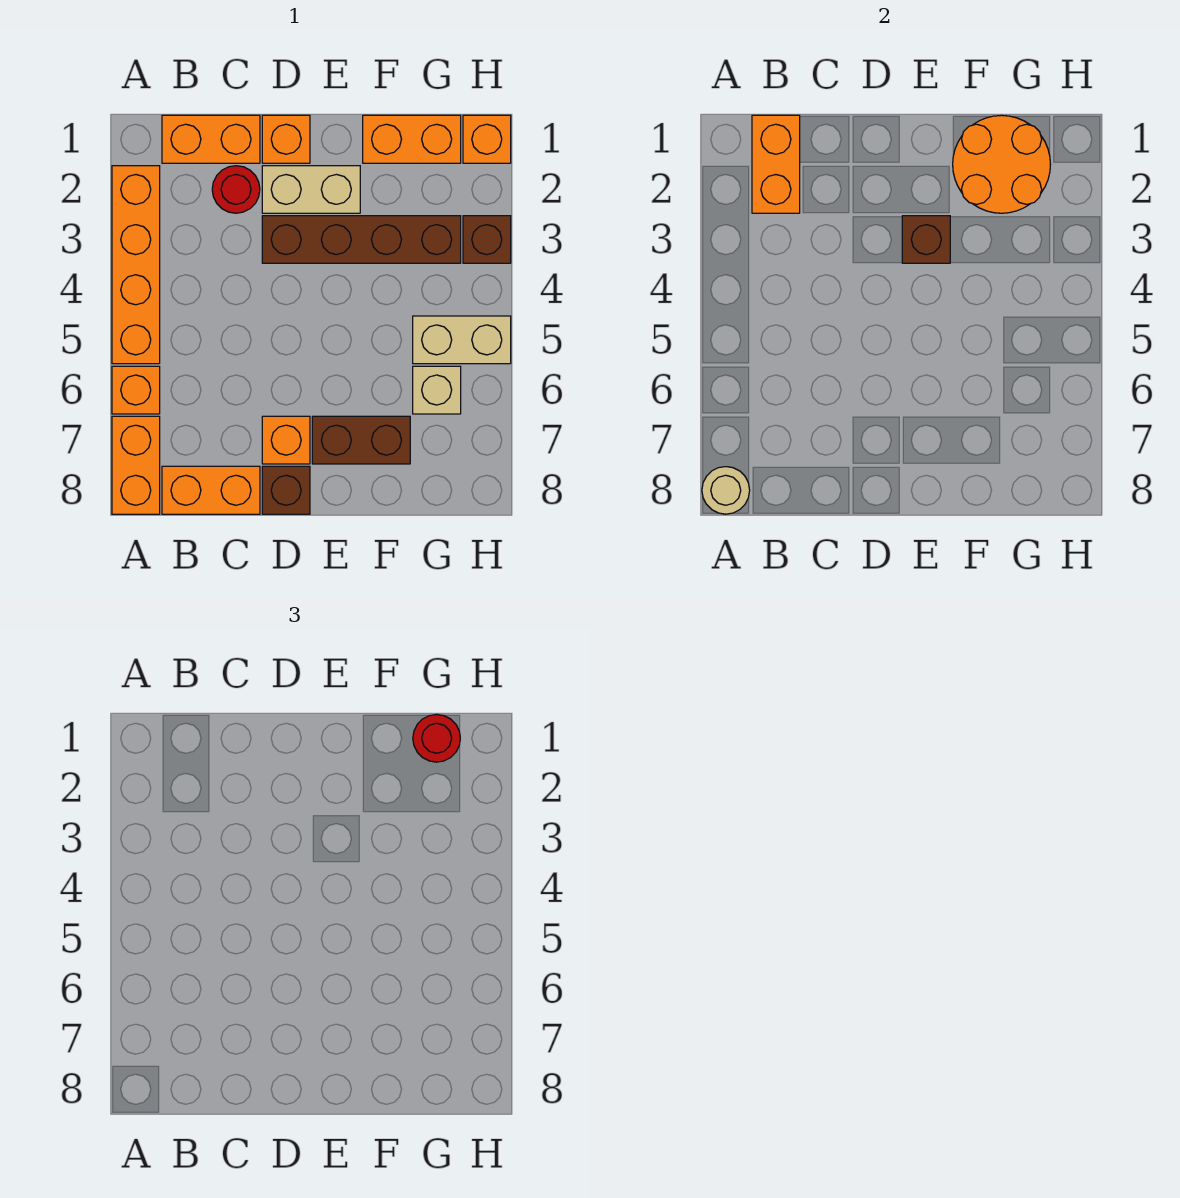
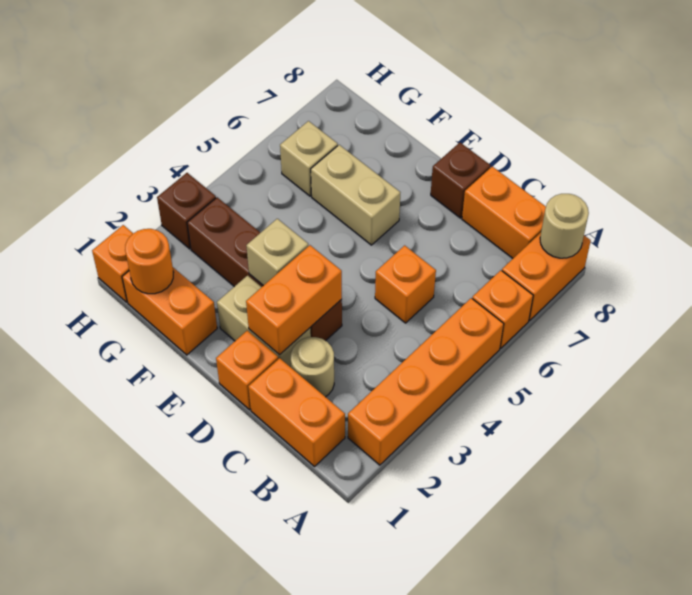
orange 1x2 brick [752,115,800,213] -> orange 1x2 brick moved to [246,245,342,355]
red 1x1 round brick [212,166,260,213] -> tan 1x1 round brick [291,337,334,397]
orange 1x1 brick [262,416,310,464] -> orange 1x1 brick moved to [375,245,436,323]
brown 1x1 brick [902,216,950,263] -> tan 1x1 brick [246,219,308,286]
brown 1x2 brick [312,416,410,464] -> none
orange 2x2 round brick [953,115,1050,213] -> orange 1x1 round brick [125,229,173,294]
red 1x1 round brick [413,714,460,762] -> none
tan 1x2 brick [413,316,511,364] -> tan 1x2 brick moved to [311,145,400,245]

